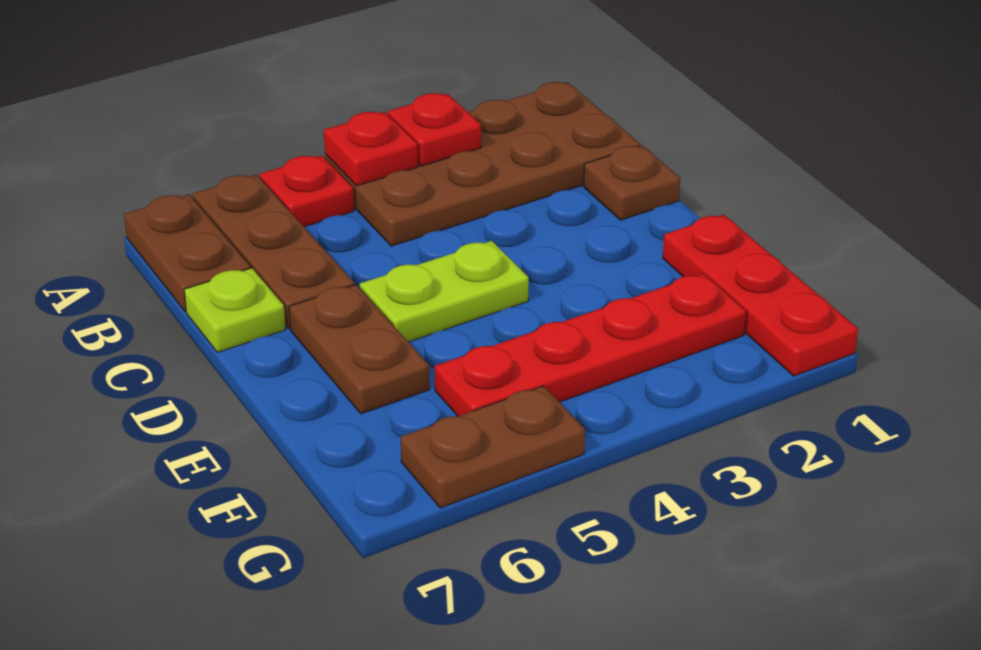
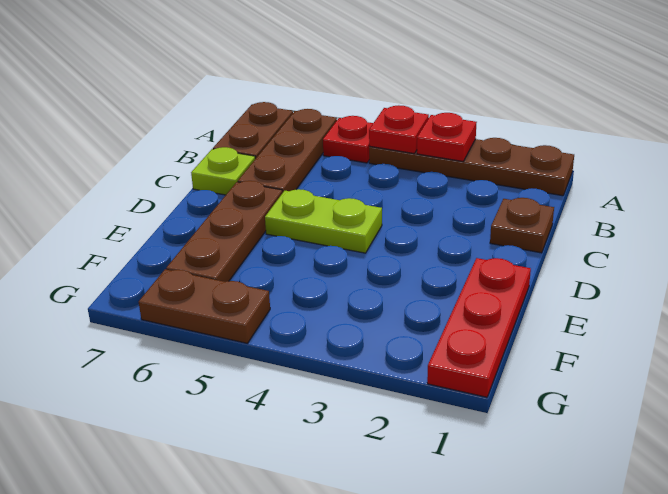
brown 2x4 plate [325,82,641,246] -> brown 1x4 plate [369,138,574,196]
brown 1x2 plate [289,285,430,414] -> brown 1x3 plate [166,181,282,282]
red 1x4 plate [434,273,746,416] -> none

